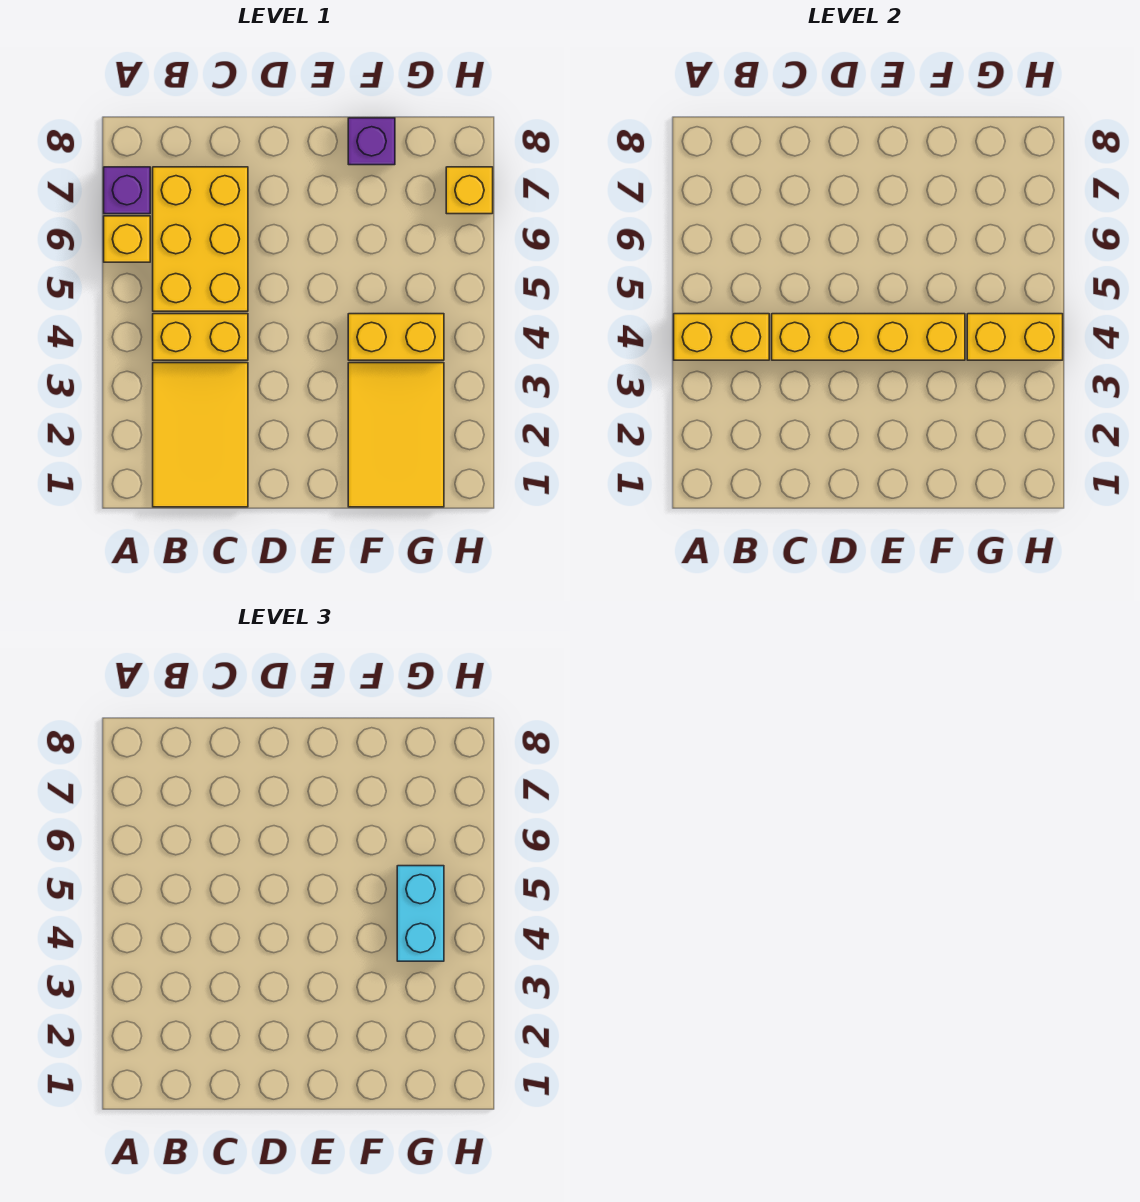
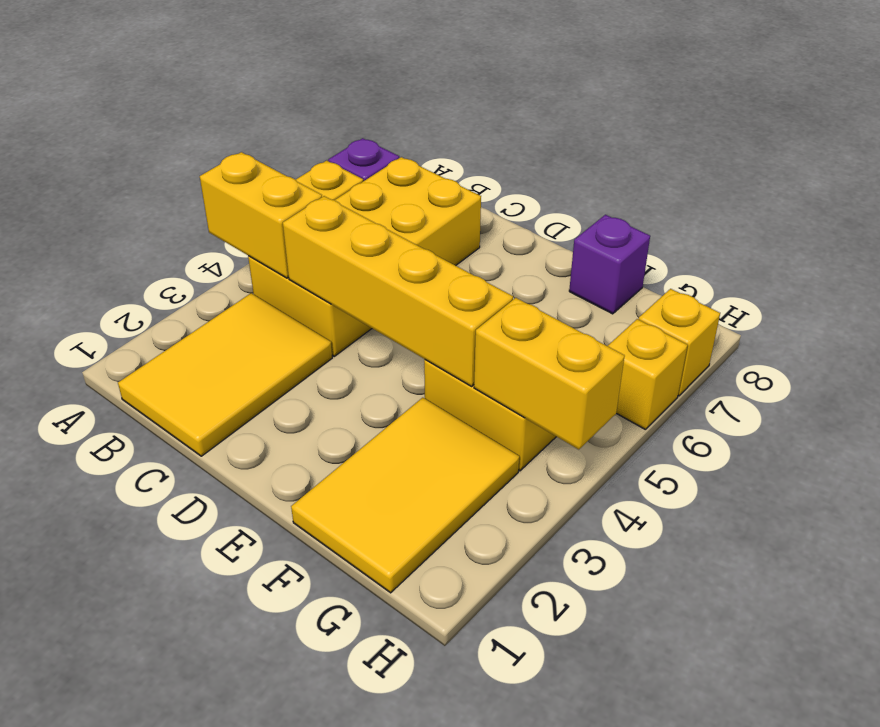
cyan 1x2 brick [397,866,444,961] -> none
none -> yellow 1x1 brick [608,319,688,430]

